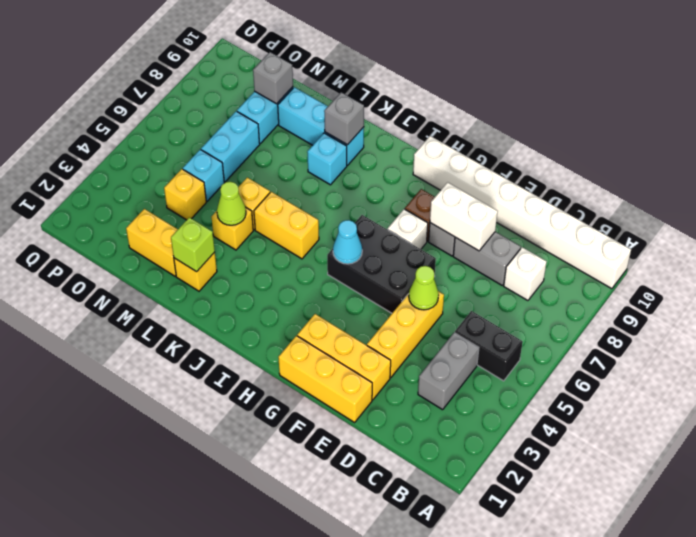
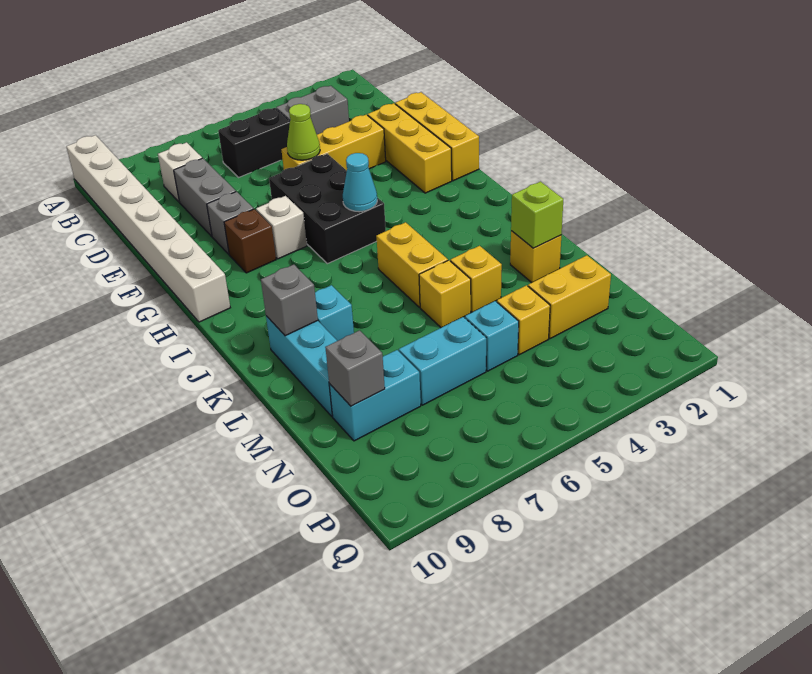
black 1x2 brick [455,311,523,381] -> black 1x2 brick turned to [218,108,290,177]
white 1x2 brick [430,182,498,251] -> none
lime 1x1 cone [217,182,246,225] -> none
yellow 1x2 brick [126,209,178,276] -> yellow 1x2 brick turned to [528,255,611,339]

